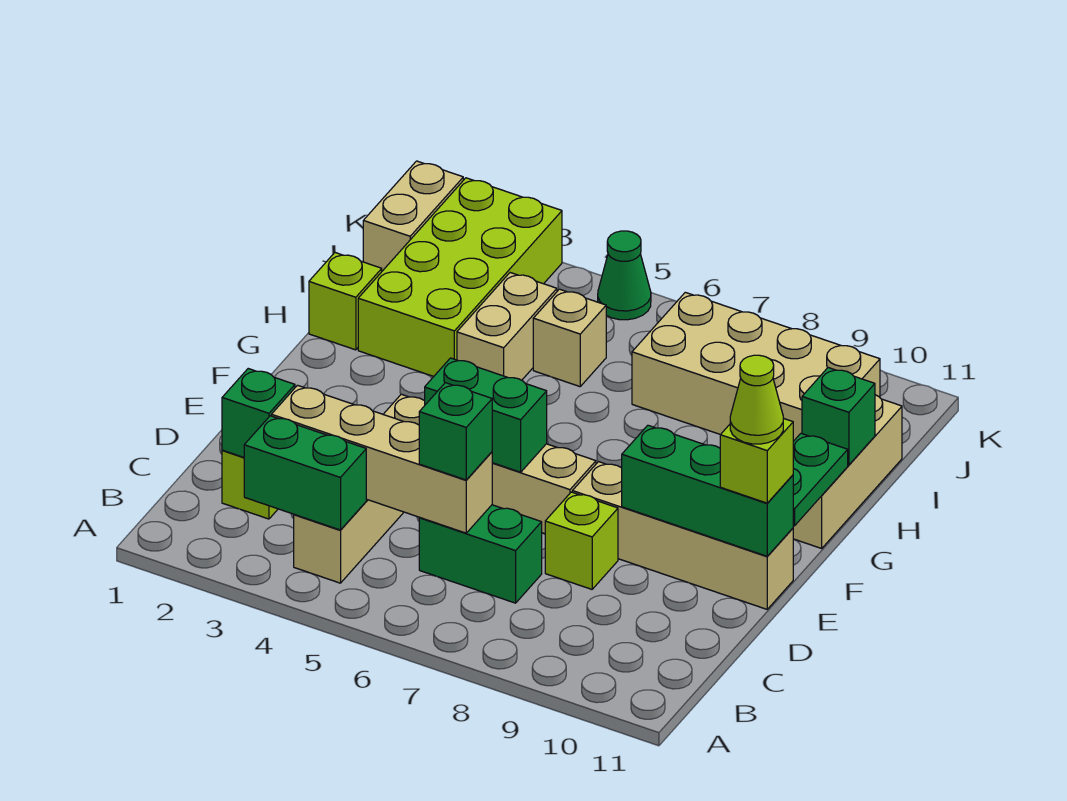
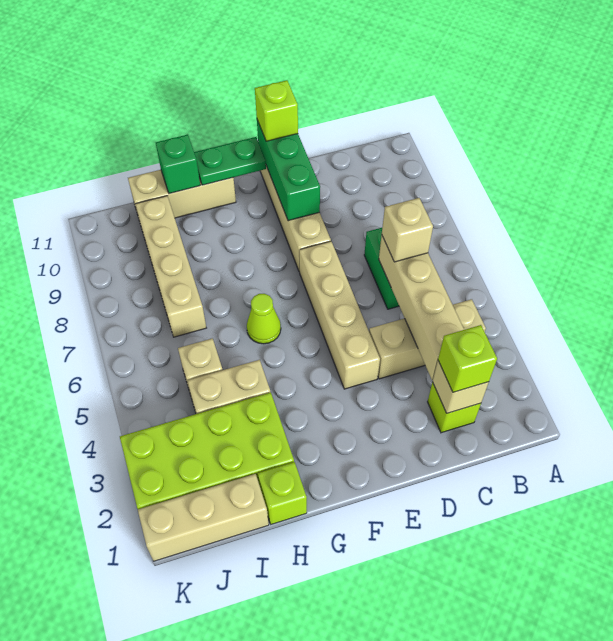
green 1x2 brick [244,416,366,530] -> none
green 1x1 brick [222,369,295,457] -> tan 1x1 brick [433,361,489,413]
green 1x1 brick [419,383,492,480] -> tan 1x1 brick [382,198,433,262]
lime 1x1 brick [545,492,618,589] -> lime 1x1 brick moved to [438,325,497,392]
green 1x2 brick [425,358,547,472] -> none
lime 1x1 cone [730,355,783,444] -> lime 1x1 cone moved to [247,294,281,344]
tan 2x4 brick [632,292,880,441] -> tan 1x4 brick [136,196,206,337]
tan 1x2 brick [363,161,463,271] -> tan 1x3 brick [138,474,269,561]
green 1x1 cone [598,231,651,320] -> none

